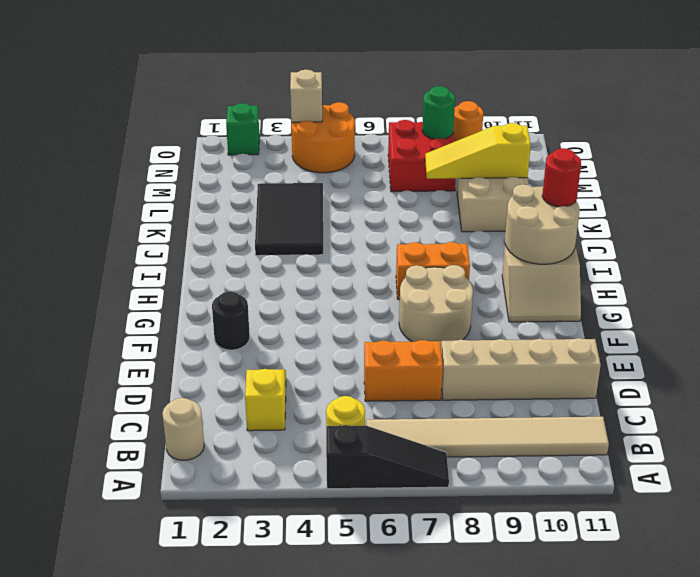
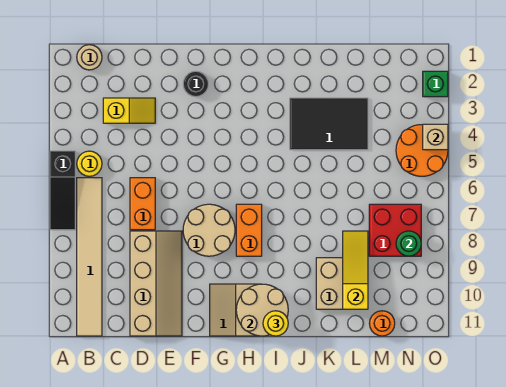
red 1x1 round brick [542,148,581,207] -> yellow 1x1 round brick [263,311,288,336]
orange 1x1 round brick [453,101,483,141] -> orange 1x1 round brick moved to [369,311,395,336]

